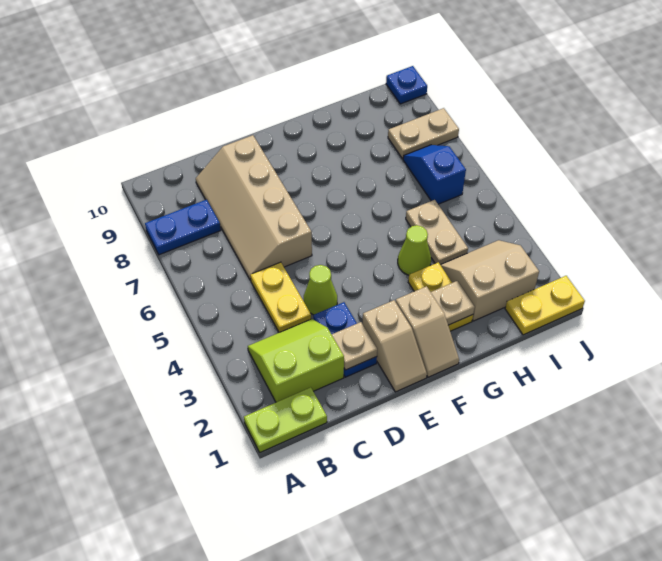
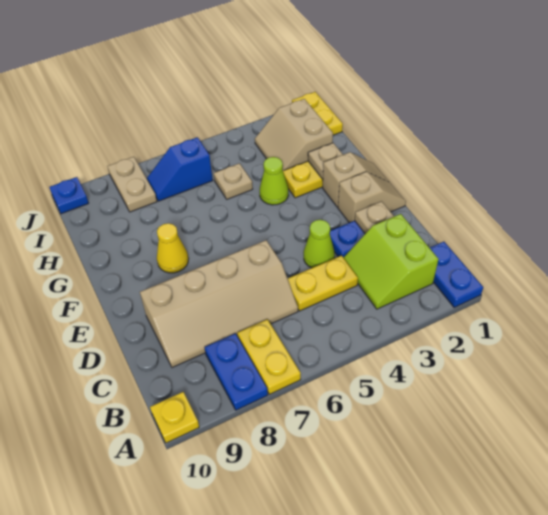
lime 1x2 plate [244,387,327,452] -> blue 1x2 plate [430,242,483,307]
none -> yellow 1x2 plate [237,319,301,394]
none -> yellow 1x1 plate [150,392,199,443]
none -> yellow 1x1 cone [157,223,189,273]
tan 1x2 plate [406,200,468,265] -> tan 1x1 plate [214,163,253,199]

